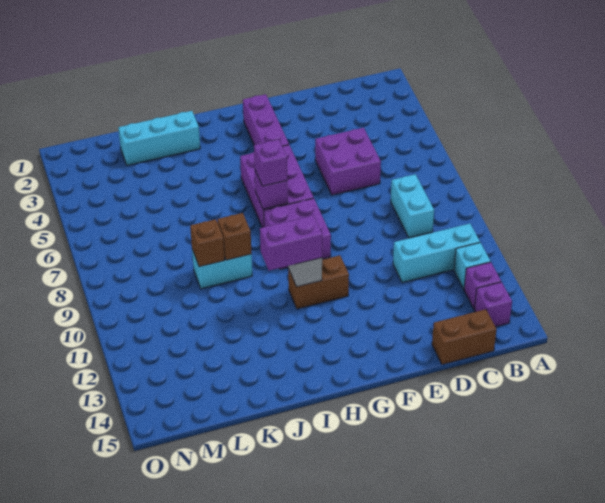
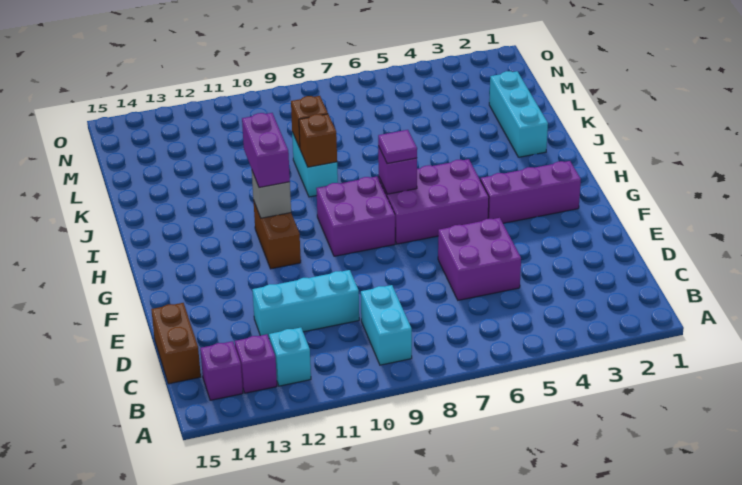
cyan 1x3 brick [393,224,480,283] -> cyan 1x3 brick turned to [252,270,359,337]
cyan 1x2 brick [391,174,434,238] -> cyan 1x2 brick turned to [361,285,412,365]
purple 1x1 brick [254,139,287,186] -> purple 1x1 tile [378,130,417,164]

